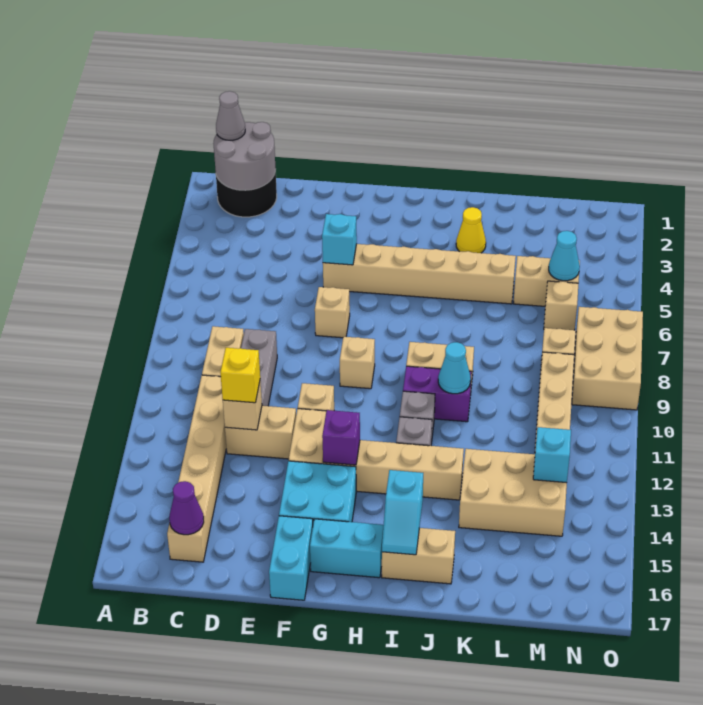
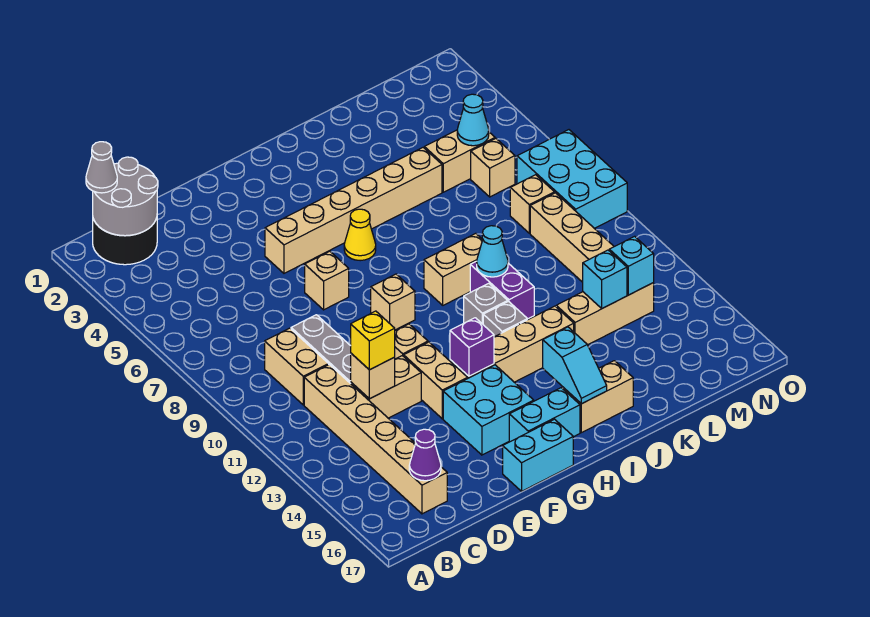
cyan 1x1 brick [322,214,357,265] -> cyan 1x1 brick moved to [583,250,627,308]
cyan 1x2 brick [269,516,313,600] -> cyan 1x2 brick turned to [503,419,573,491]
purple 1x2 brick [403,366,472,422] -> purple 1x2 brick turned to [470,261,534,319]
yellow 1x1 cone [456,207,486,253] -> yellow 1x1 cone moved to [344,209,376,261]
tan 2x3 brick [459,449,567,536] -> tan 1x3 brick [556,283,654,345]
tan 2x3 brick [572,307,643,410] -> cyan 2x3 brick [517,130,627,228]

